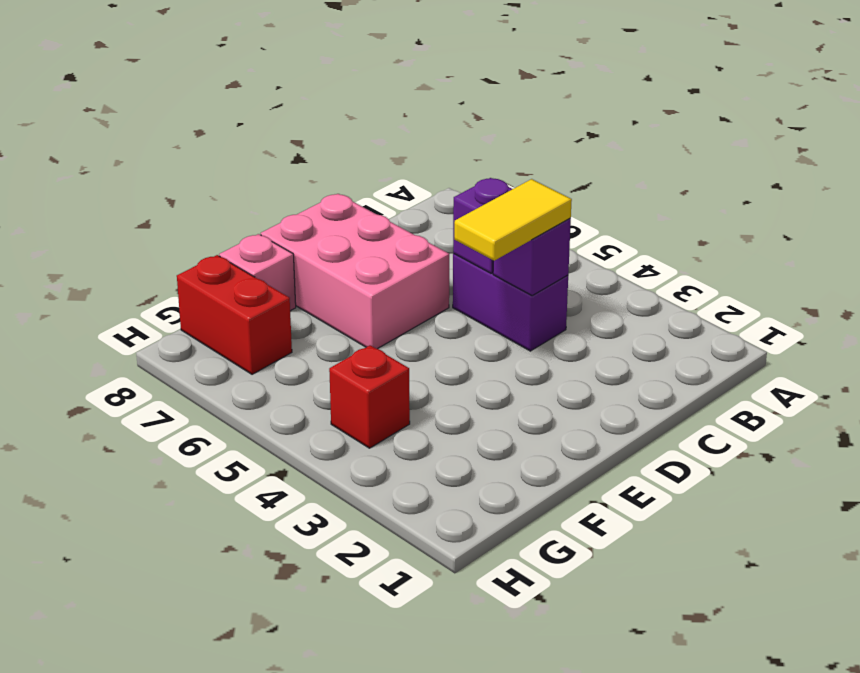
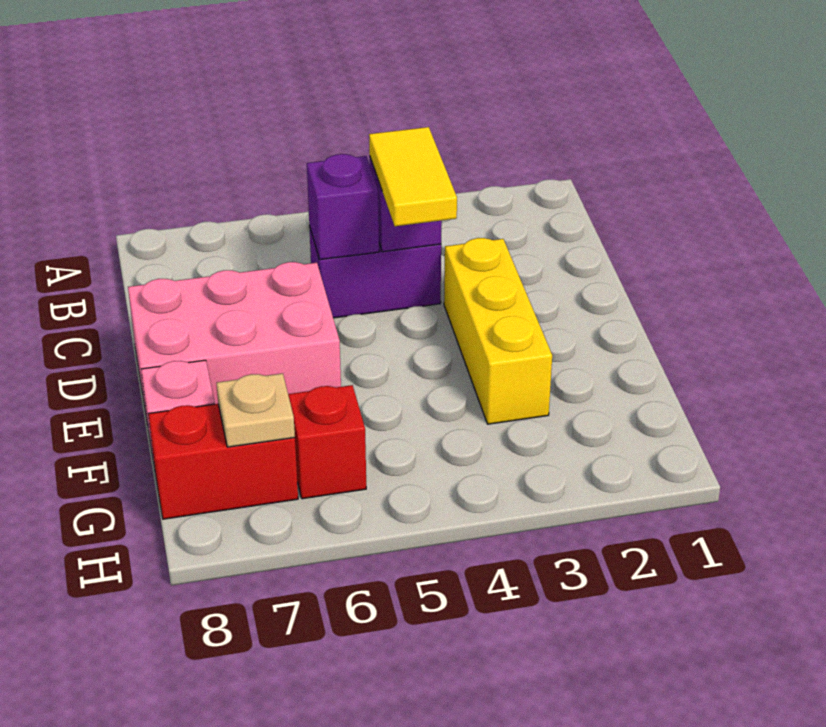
none -> yellow 1x3 brick [444,238,552,424]
red 1x1 brick [329,345,410,448] -> red 1x1 brick moved to [288,385,366,499]
none -> tan 1x1 plate [217,373,295,447]

